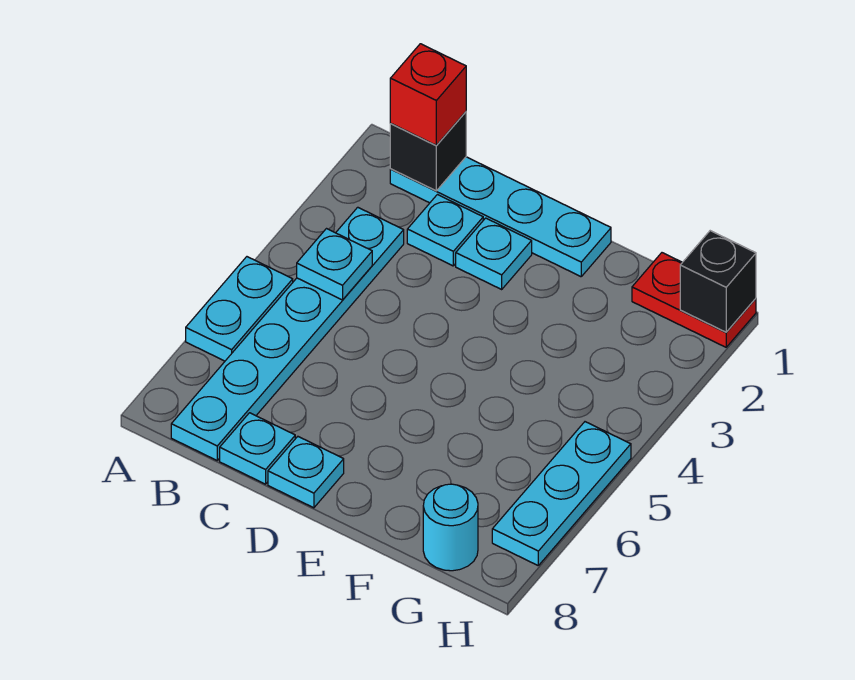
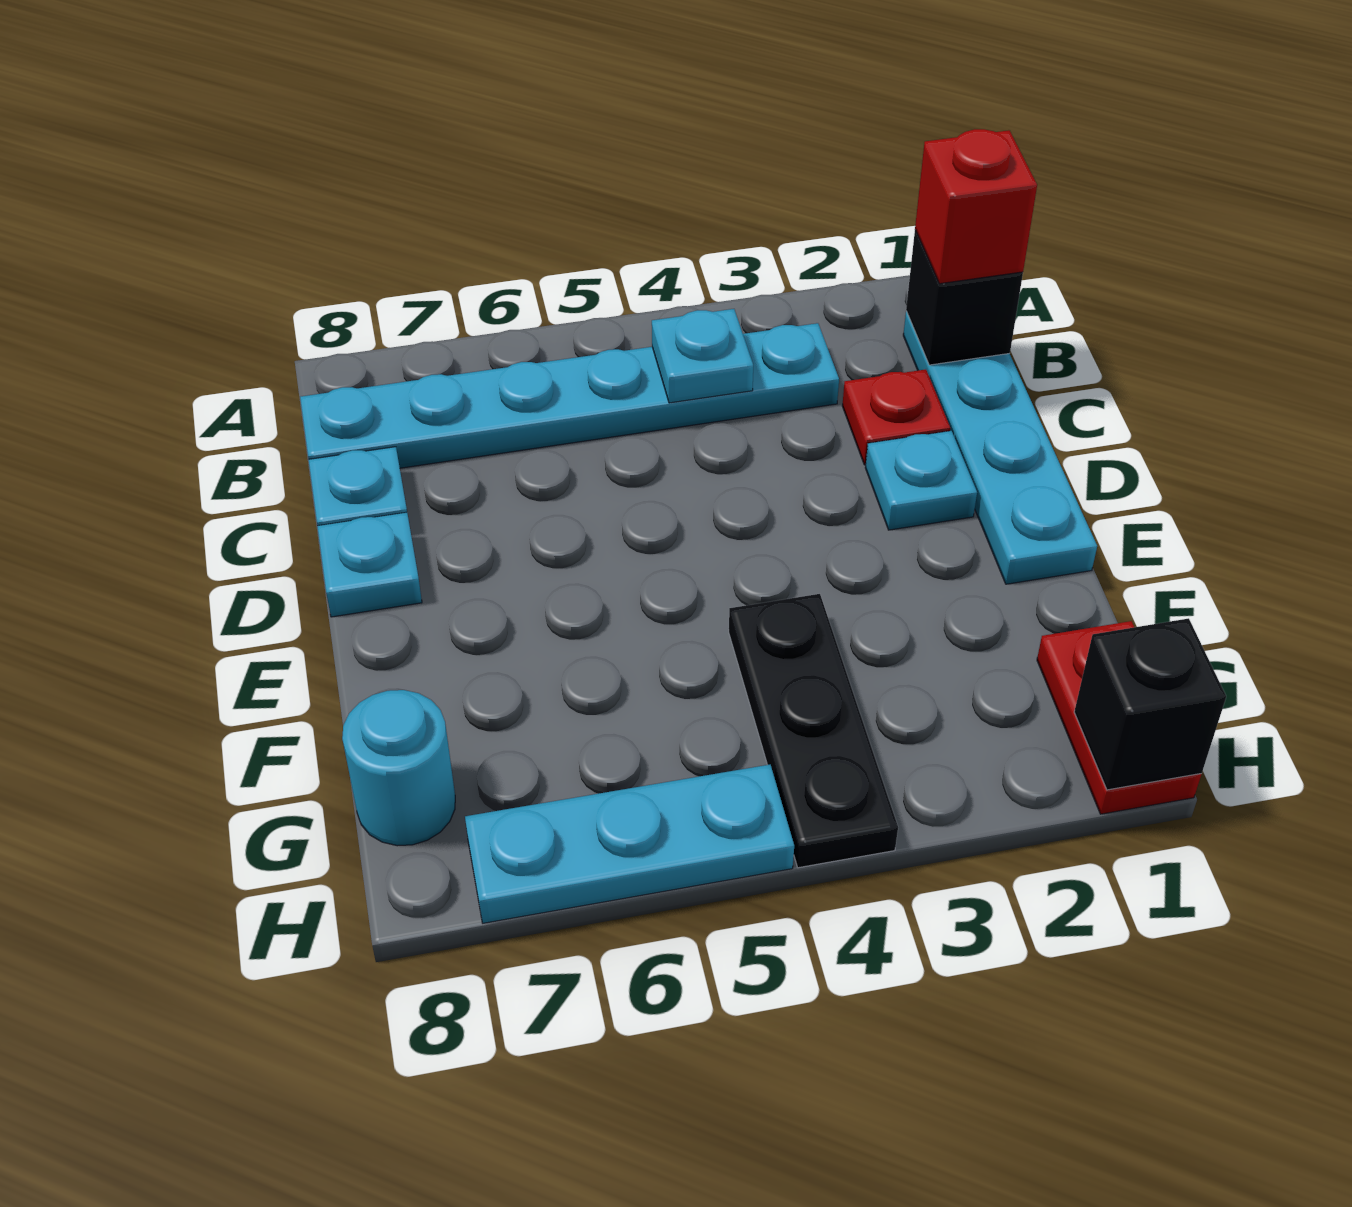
cyan 1x2 plate [186,257,293,361] -> none
cyan 1x1 plate [407,195,483,266] -> red 1x1 plate [842,369,950,465]
none -> black 1x3 plate [729,594,898,868]

